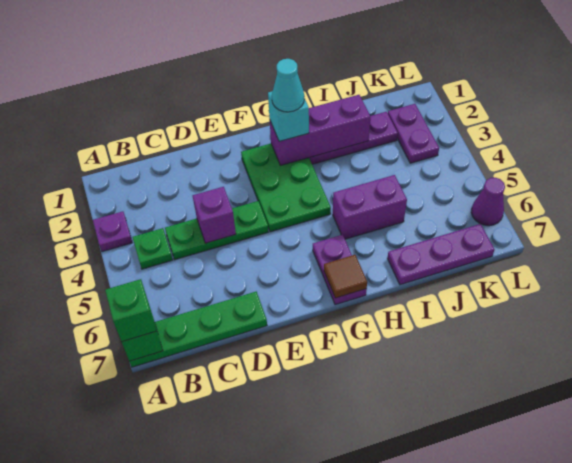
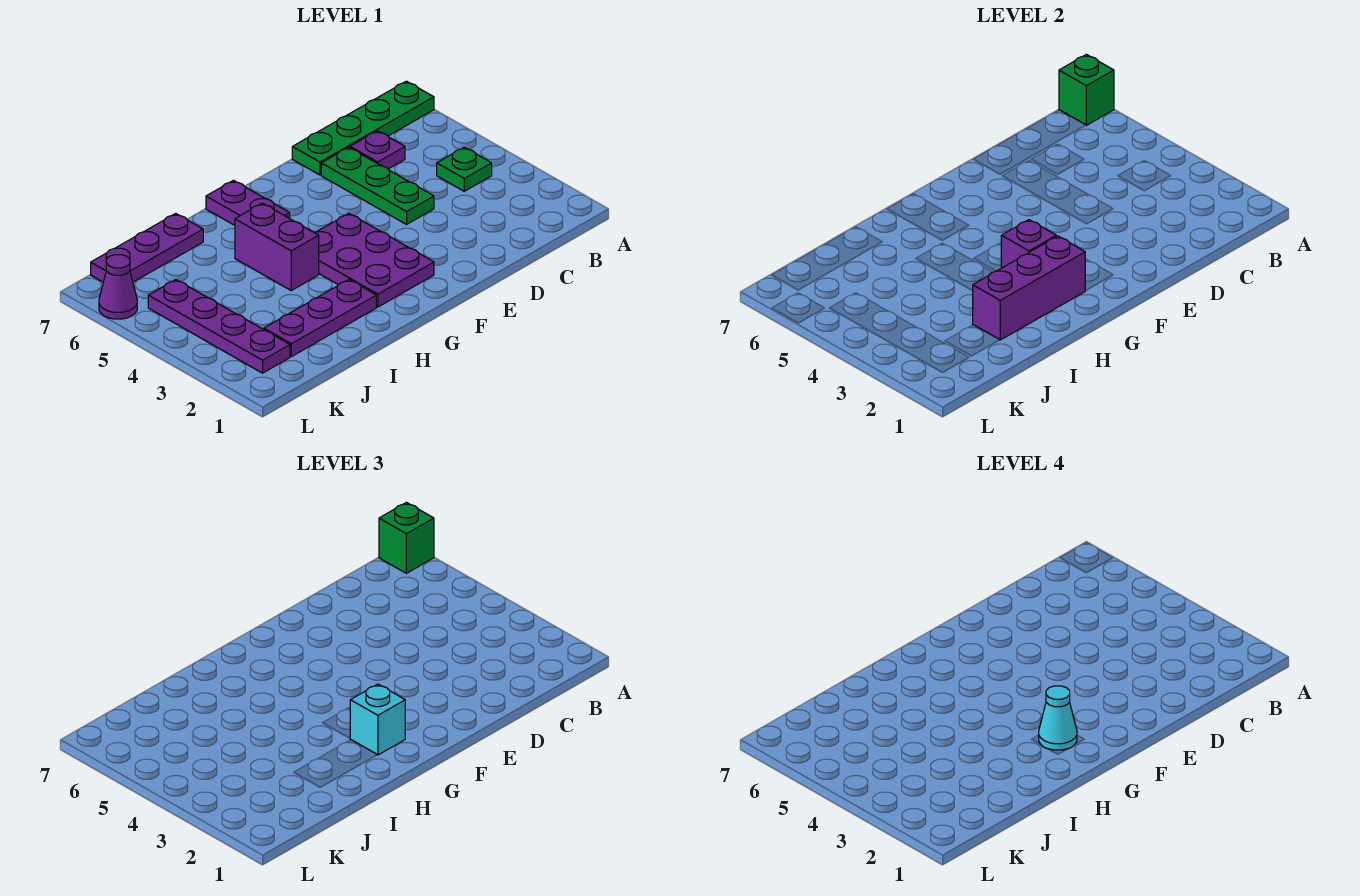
purple 1x1 plate [93,211,132,252] -> purple 1x1 plate moved to [350,131,405,169]
green 1x3 plate [165,201,268,260] -> green 1x3 plate turned to [321,147,434,224]
purple 1x1 brick [193,187,236,243] -> purple 1x1 brick moved to [1001,220,1056,268]
green 2x3 plate [241,144,331,232] -> purple 2x3 plate [314,213,434,307]
brown 1x1 tile [324,255,367,298] -> none
purple 1x2 brick [333,175,407,239] -> purple 1x2 brick turned to [235,203,319,290]
purple 1x2 plate [388,104,439,163] -> purple 1x4 plate [148,280,290,373]

